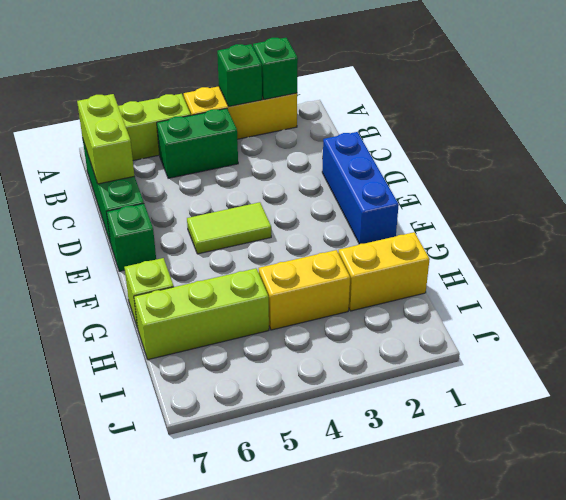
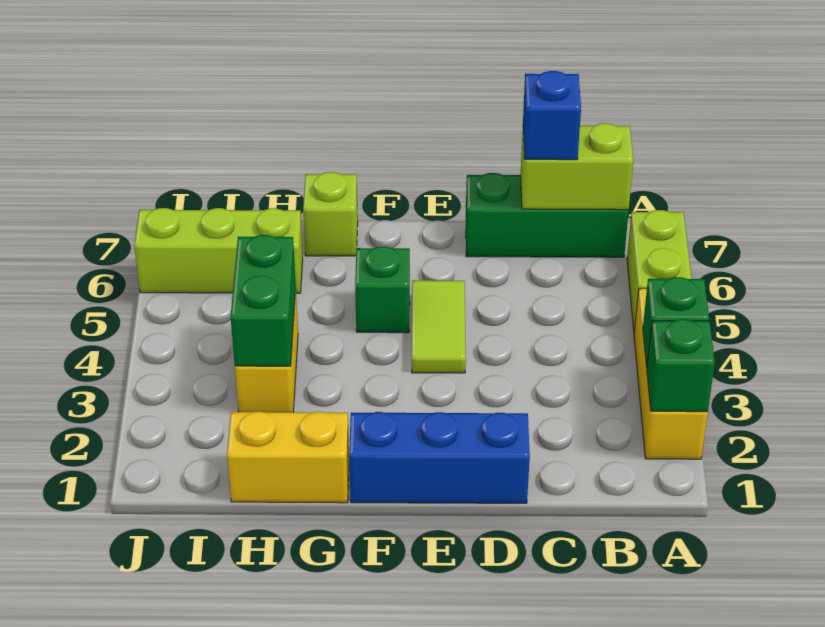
green 1x2 brick [157,108,238,178] -> green 1x2 brick moved to [231,235,296,366]
none -> blue 1x1 brick [523,71,581,160]
green 1x1 brick [106,204,156,271] -> green 1x1 brick moved to [355,247,410,333]
yellow 1x2 brick [338,232,430,311] -> yellow 1x2 brick turned to [227,412,349,503]
lime 1x3 brick [134,268,269,360] -> lime 1x3 brick turned to [134,208,303,293]

